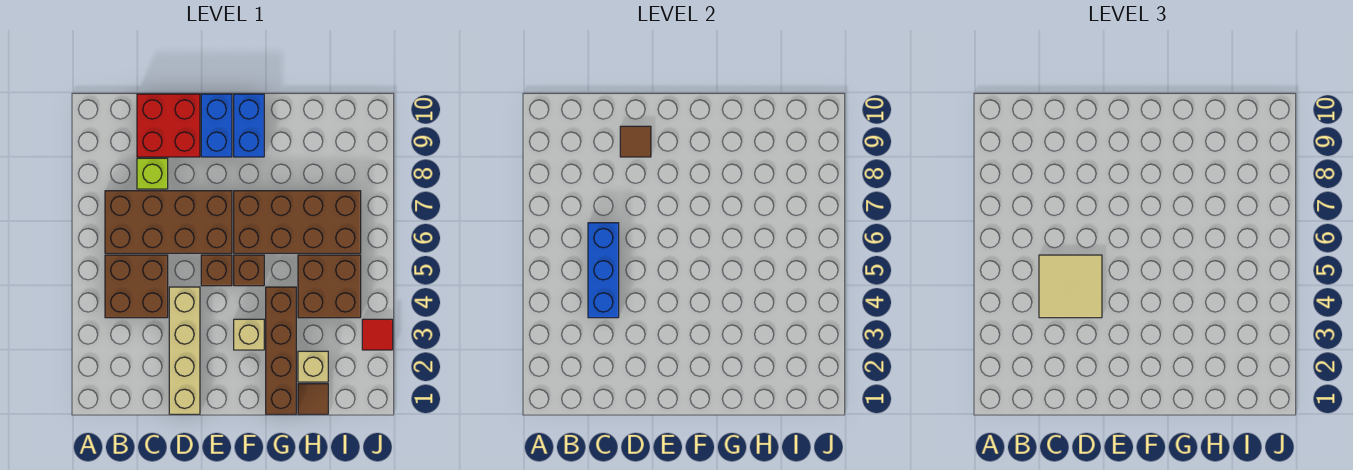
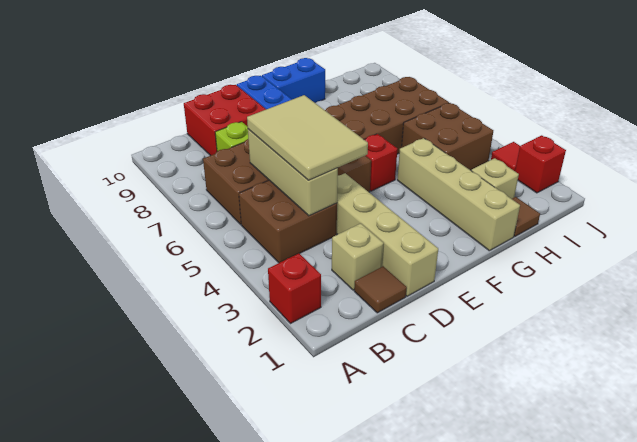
none -> red 1x1 brick [268,254,321,324]
blue 1x3 brick [588,223,619,318] -> tan 1x3 brick [248,129,338,216]
tan 2x2 tile [1039,255,1102,318] -> tan 2x3 tile [247,95,368,180]
brown 1x1 tile [620,126,651,157] -> brown 1x1 tile moved to [354,266,407,313]
tan 1x1 brick [234,319,264,350] -> tan 1x1 brick moved to [332,223,384,290]
brown 1x1 brick [234,255,264,286] -> red 1x1 brick [364,134,397,191]
blue 1x2 brick [234,94,264,157] -> blue 1x2 brick turned to [262,58,325,103]
brown 1x4 brick [266,287,296,414] -> tan 1x4 brick [397,138,520,251]
none -> red 1x1 brick [515,135,566,193]

